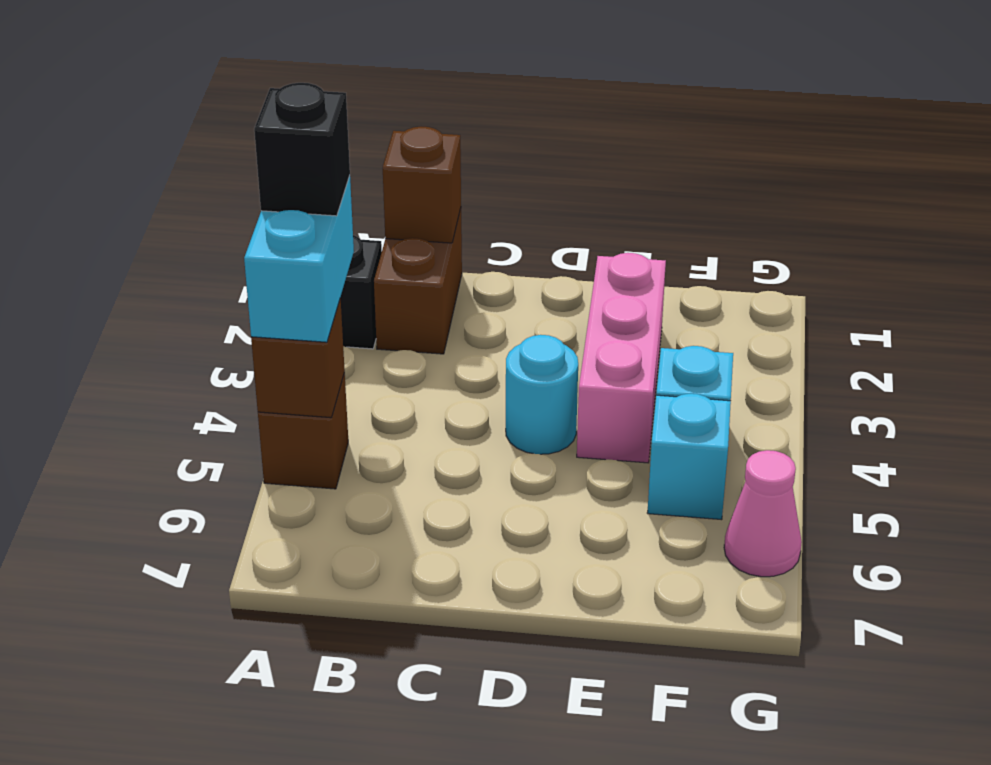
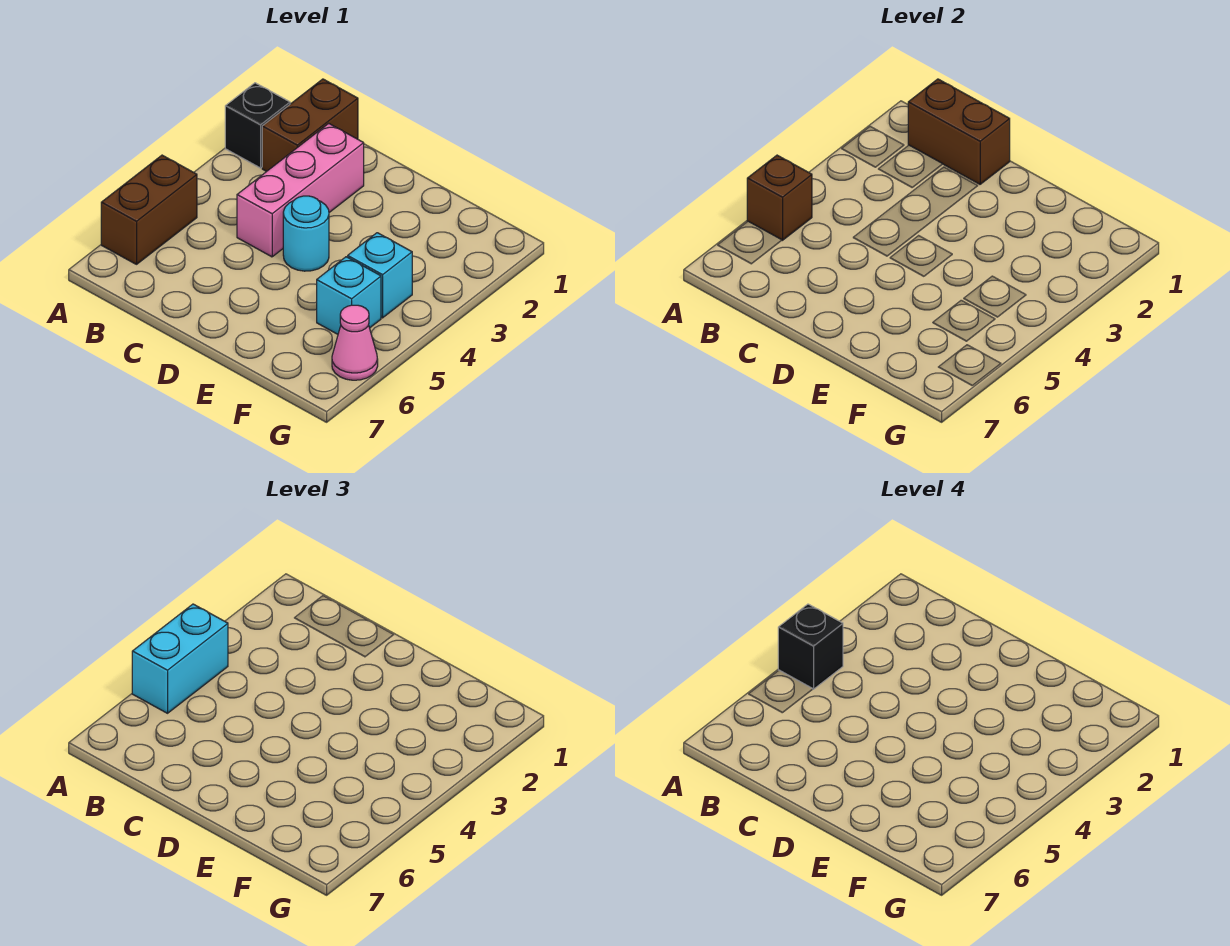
brown 1x1 brick [258,373,348,489] -> brown 1x2 brick [101,155,197,264]
brown 1x1 brick [383,127,461,243] -> brown 1x2 brick [908,79,1010,184]
pink 1x3 brick [577,253,666,463] -> pink 1x3 brick moved to [237,123,364,257]

